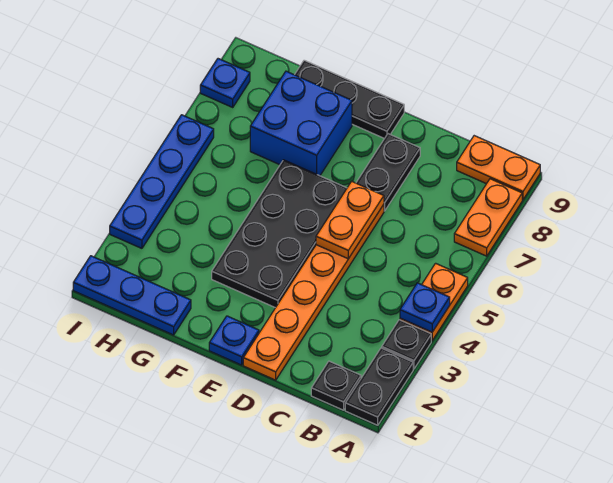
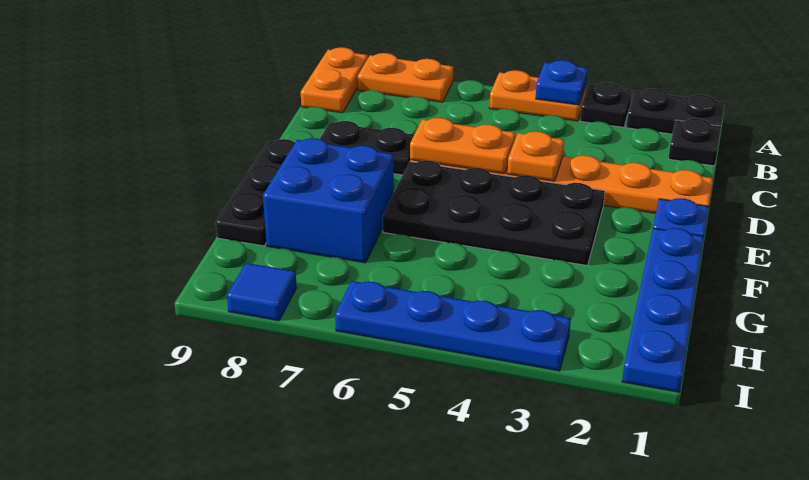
none -> orange 1x1 plate [507,131,564,181]
blue 1x3 plate [73,256,191,335] -> blue 1x4 plate [622,228,704,392]
blue 1x1 plate [200,59,250,107] -> blue 1x1 tile [227,263,297,321]

